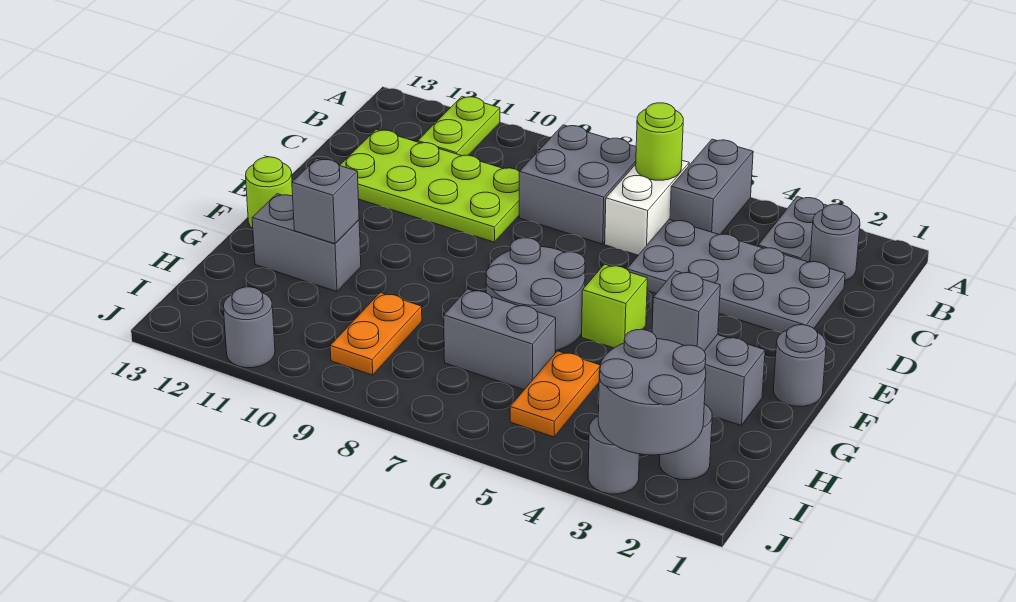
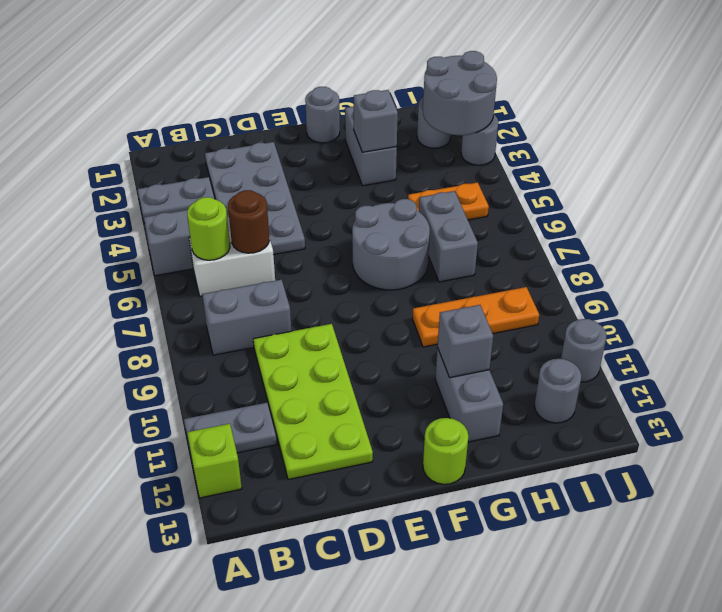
lime 1x2 plate [418,97,500,156] -> grey 1x2 plate [184,403,277,454]
grey 1x1 round brick [810,204,860,281] -> grey 1x1 round brick moved to [534,359,582,423]
grey 2x2 brick [519,125,636,244] -> grey 1x2 brick [202,280,291,355]
none -> brown 1x1 round brick [228,190,269,253]
lime 1x1 brick [582,264,647,348] -> lime 1x1 brick moved to [187,424,242,498]
orange 1x2 plate [330,293,422,375] -> orange 1x3 plate [412,287,539,347]

